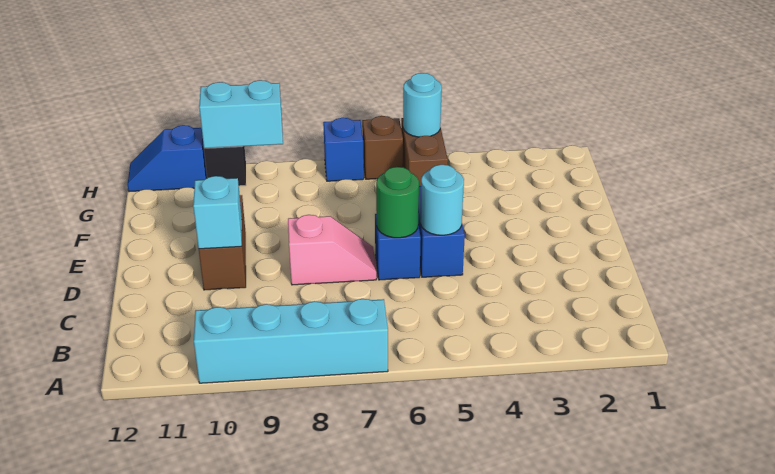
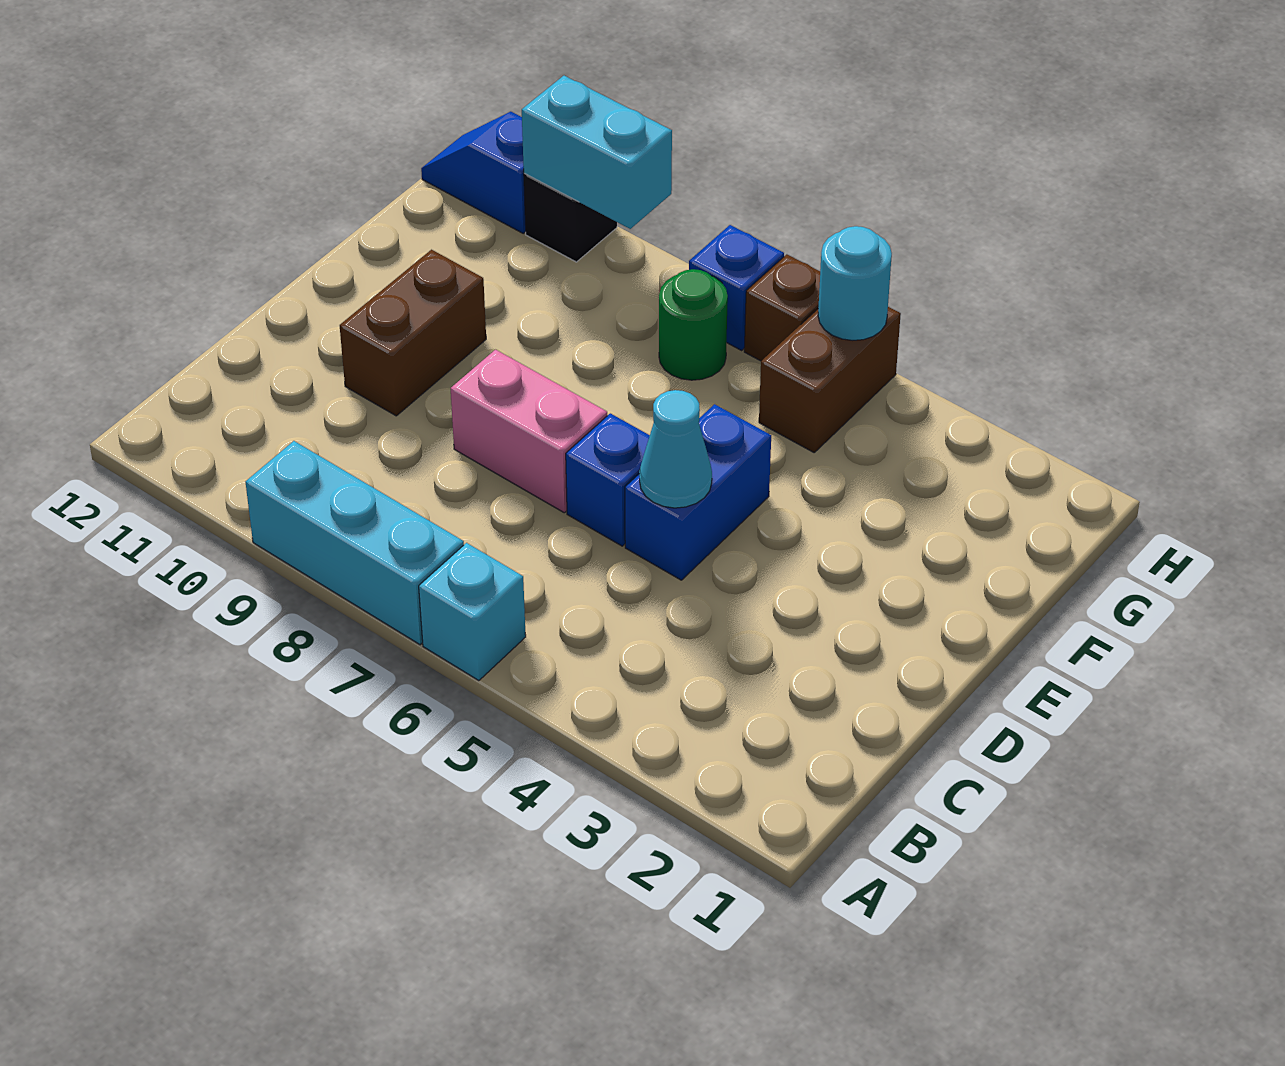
cyan 1x4 brick [194,299,388,383] -> cyan 1x3 brick [246,441,464,645]
cyan 1x1 round brick [420,165,464,235] -> cyan 1x1 cone [639,390,712,508]
green 1x1 round brick [376,167,419,238] -> green 1x1 round brick moved to [659,269,728,380]
pink 1x2 slope [288,215,376,285] -> pink 1x2 brick [451,350,607,513]
cyan 1x1 brick [193,176,242,249] -> cyan 1x1 brick moved to [419,543,526,681]

